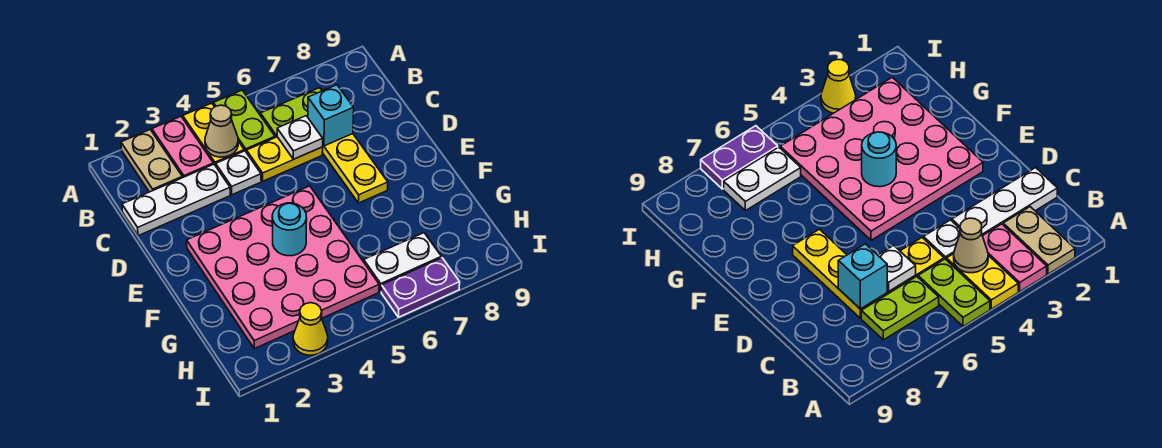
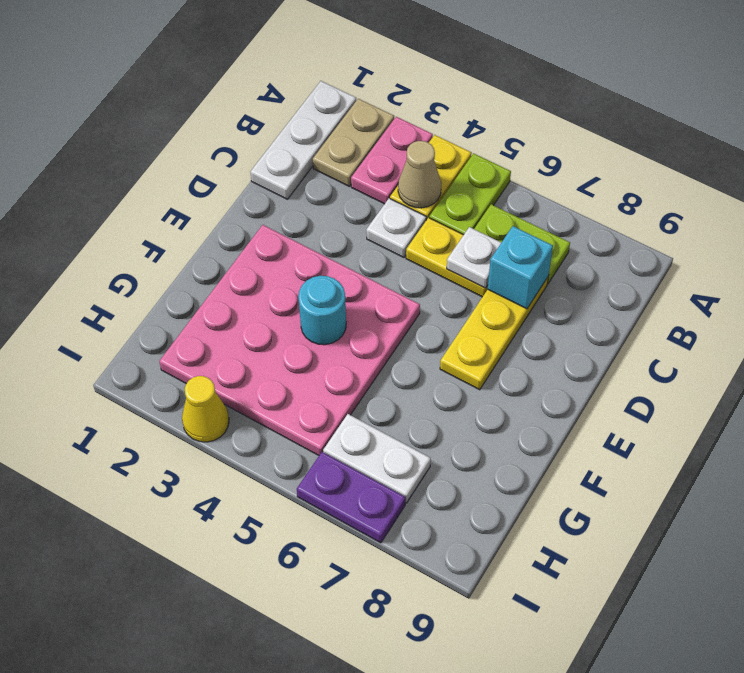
white 1x3 plate [122,164,230,236] -> white 1x3 plate turned to [250,81,356,199]

